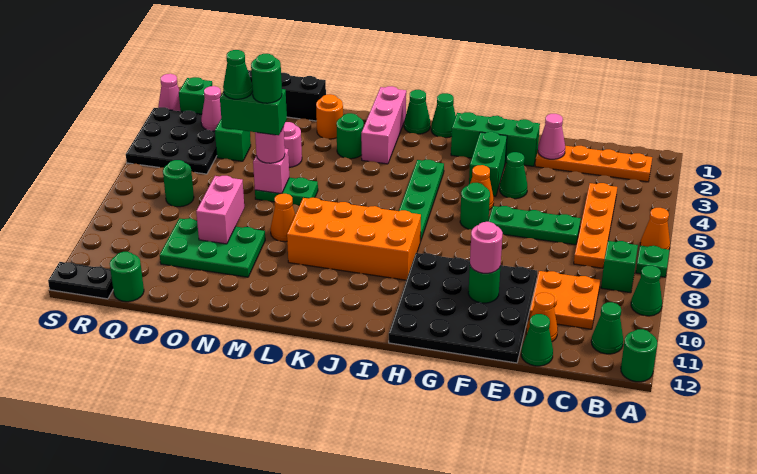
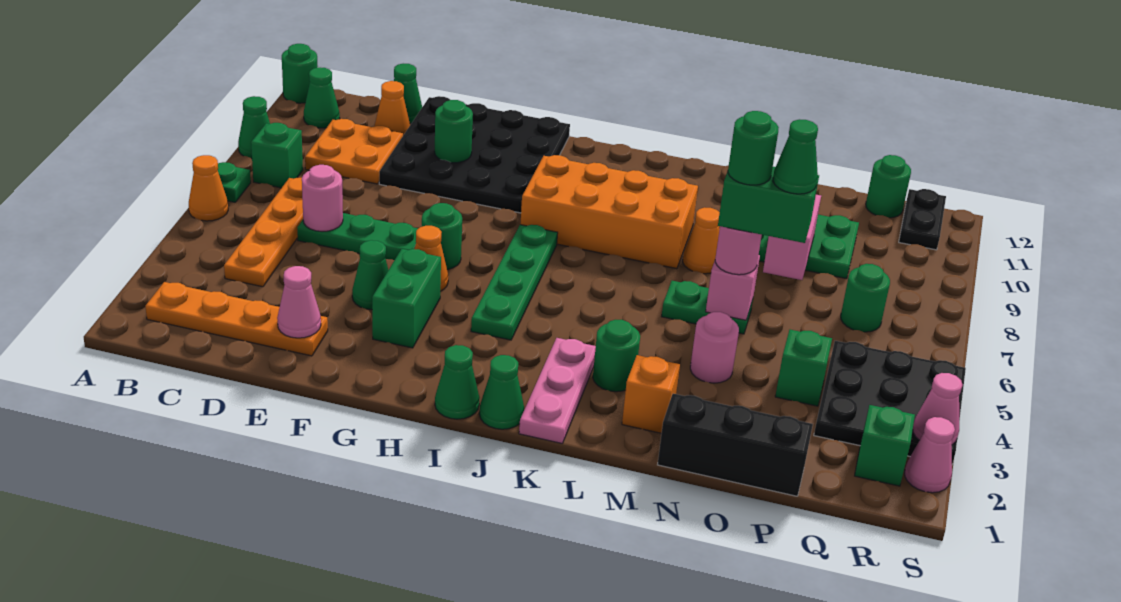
green 1x3 brick [451,112,540,166] -> none
pink 1x1 round brick [470,222,503,273] -> pink 1x1 round brick moved to [302,165,343,231]
pink 1x3 brick [361,86,406,164] -> pink 1x3 plate [519,338,596,443]
orange 1x1 round brick [316,94,343,139] -> orange 1x1 brick [622,355,680,433]
pink 1x1 cone [201,86,221,131] -> pink 1x1 cone moved to [913,373,962,445]
black 1x2 plate [48,262,113,299] -> black 1x2 plate turned to [899,189,946,250]

